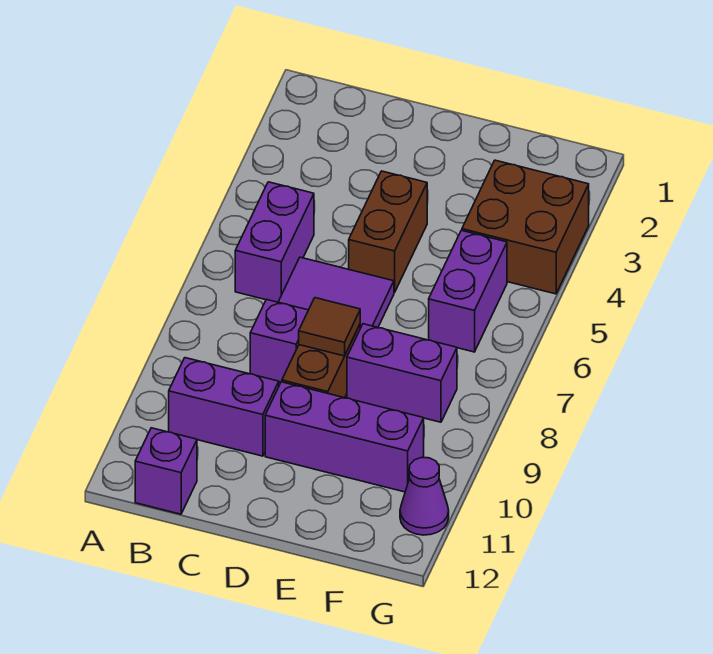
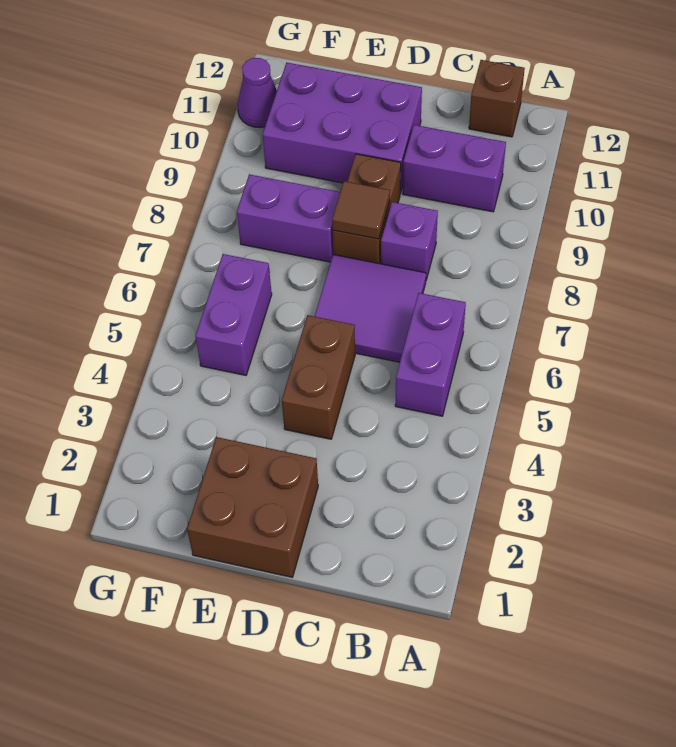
purple 1x1 brick [135,428,197,514] -> brown 1x1 brick [469,60,525,137]
purple 1x3 brick [265,382,424,492] -> purple 2x3 brick [262,63,422,194]
brown 2x2 brick [462,160,589,294] -> brown 2x2 brick moved to [187,437,318,577]

